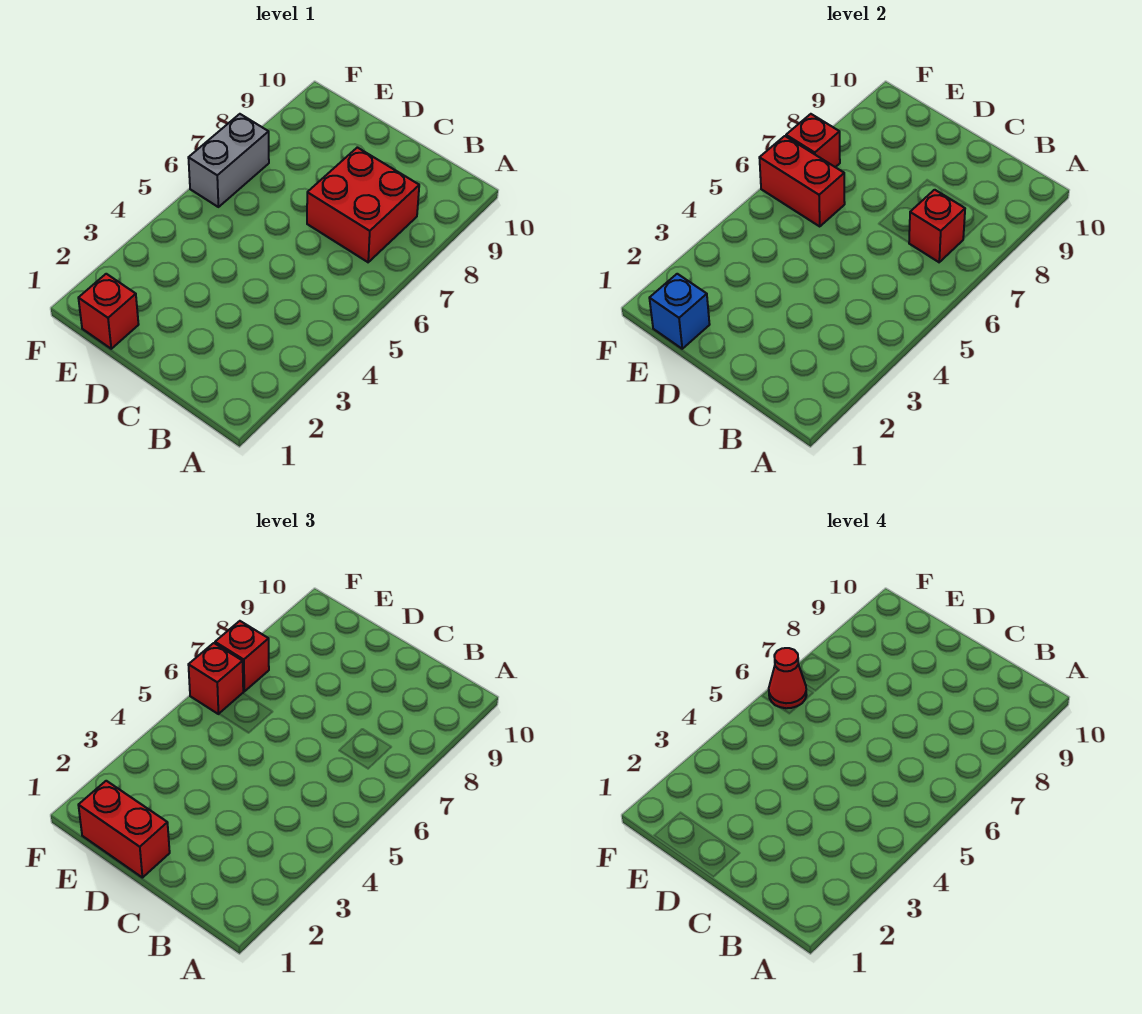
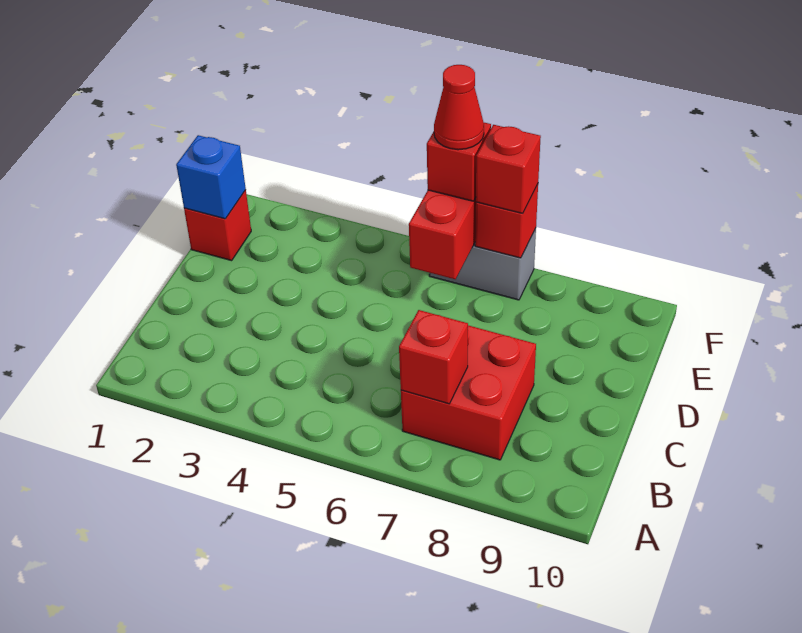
red 1x2 brick [78,781,170,878] -> none

